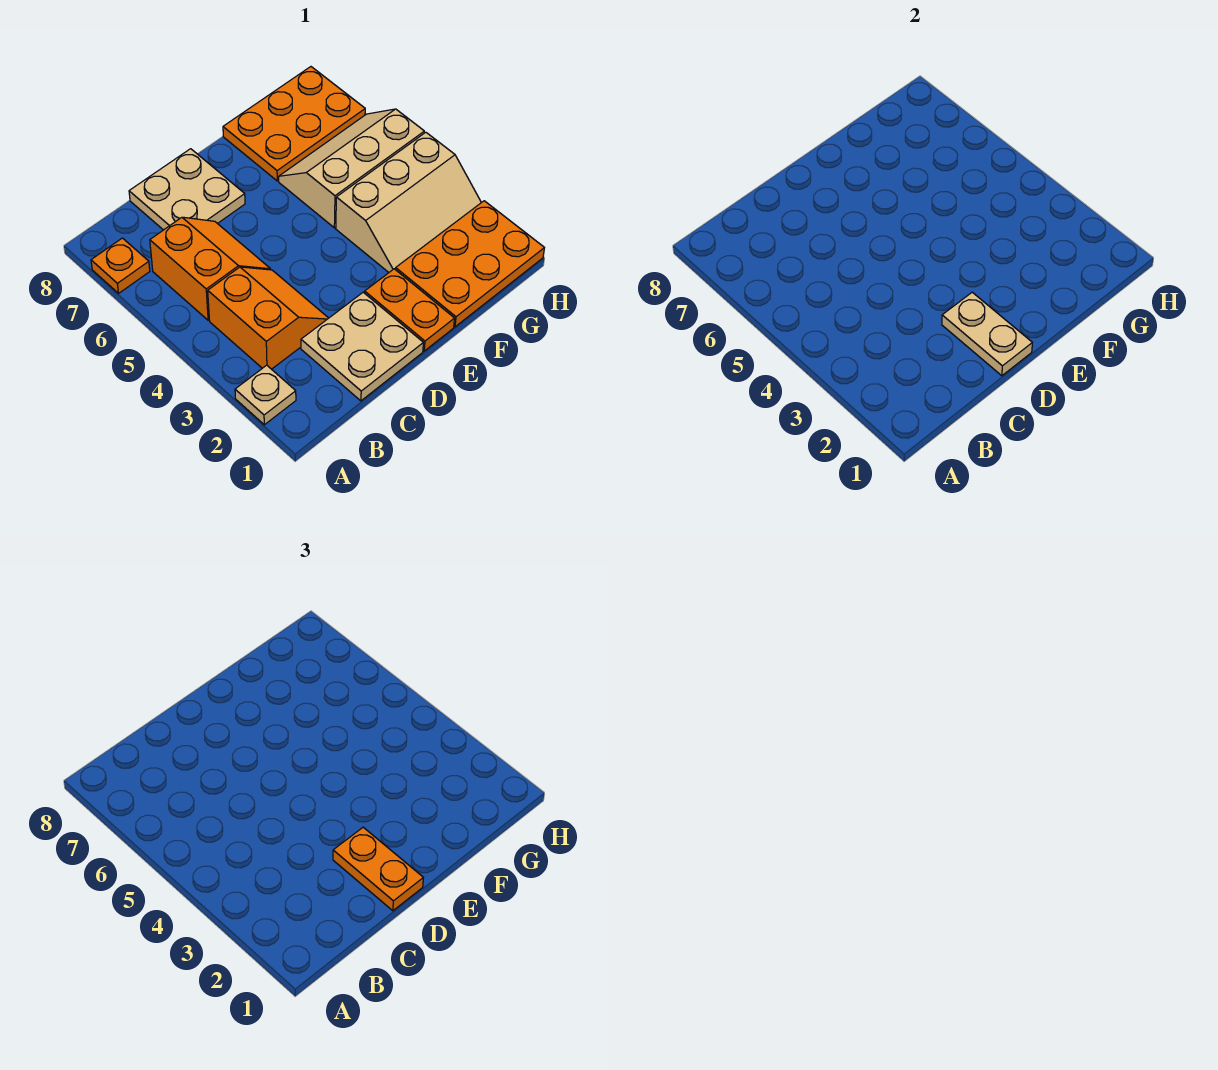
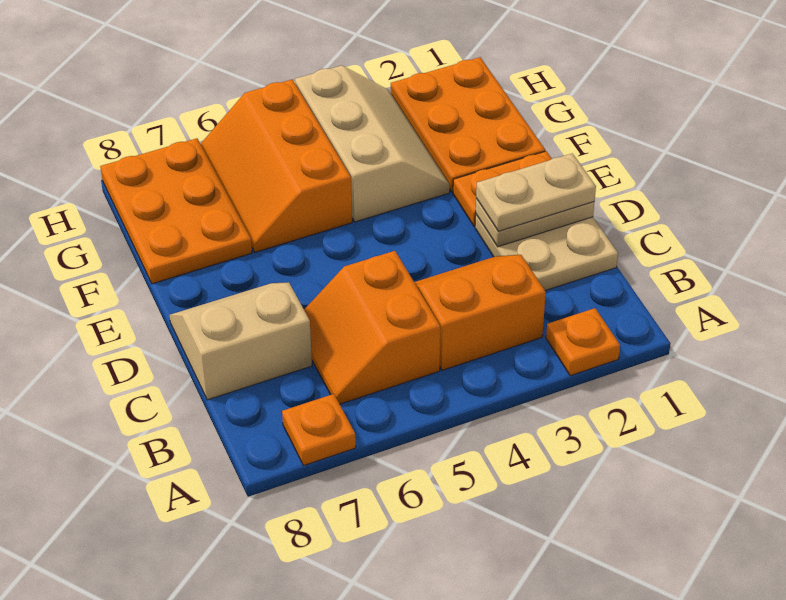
tan 1x1 plate [235,365,296,425] -> orange 1x1 plate [546,308,620,376]
orange 2x2 slope [150,217,271,320] -> orange 2x2 slope turned to [304,251,440,404]
tan 2x2 plate [129,149,245,230] -> tan 2x2 slope [170,282,312,400]
orange 1x2 plate [333,827,423,911] -> tan 1x2 plate [476,153,596,231]
tan 2x3 slope [279,109,424,228] -> orange 2x3 slope [201,79,352,252]

